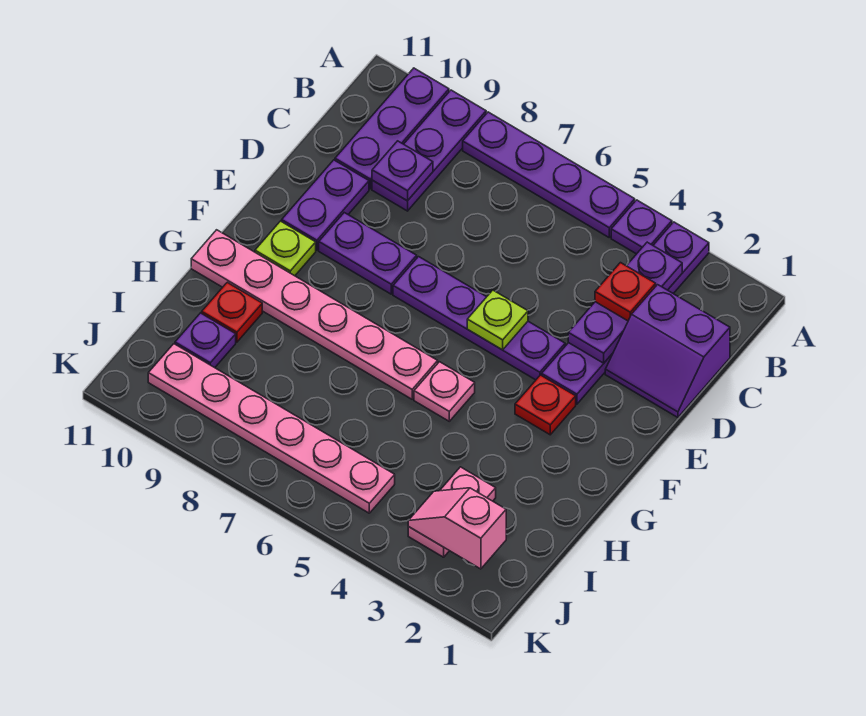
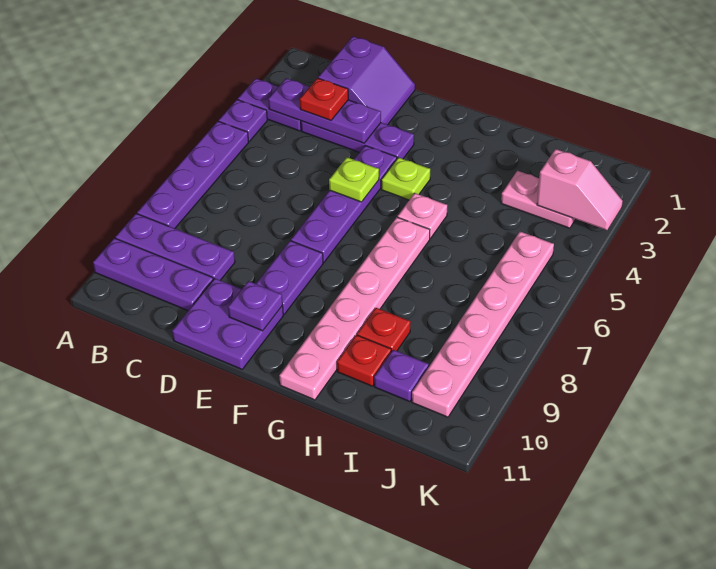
purple 1x1 plate [372,141,433,201] -> purple 1x1 plate moved to [228,281,283,331]
purple 1x2 plate [282,160,369,250] -> purple 2x2 plate [172,278,283,369]
red 1x1 plate [515,375,576,435] -> red 1x1 plate moved to [357,308,411,352]
lime 1x1 plate [255,221,316,276] -> lime 1x1 plate moved to [381,157,430,200]
pink 1x2 slope [408,488,506,569] -> pink 1x2 slope turned to [537,149,623,230]

